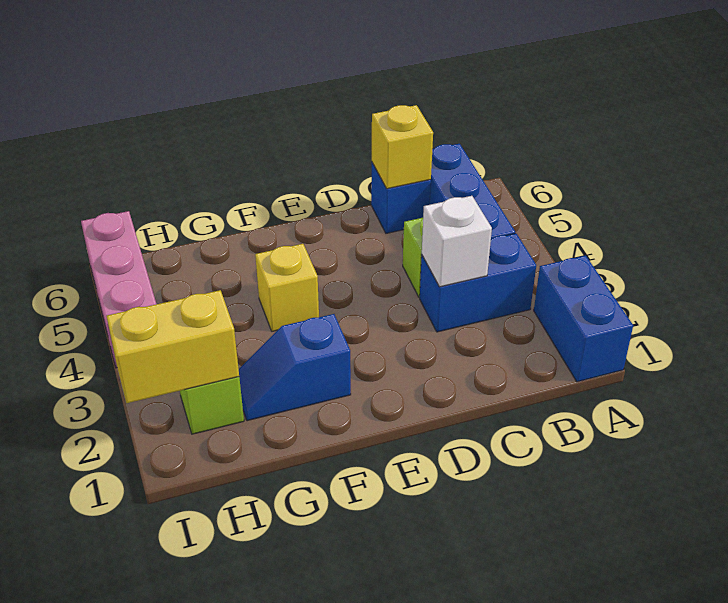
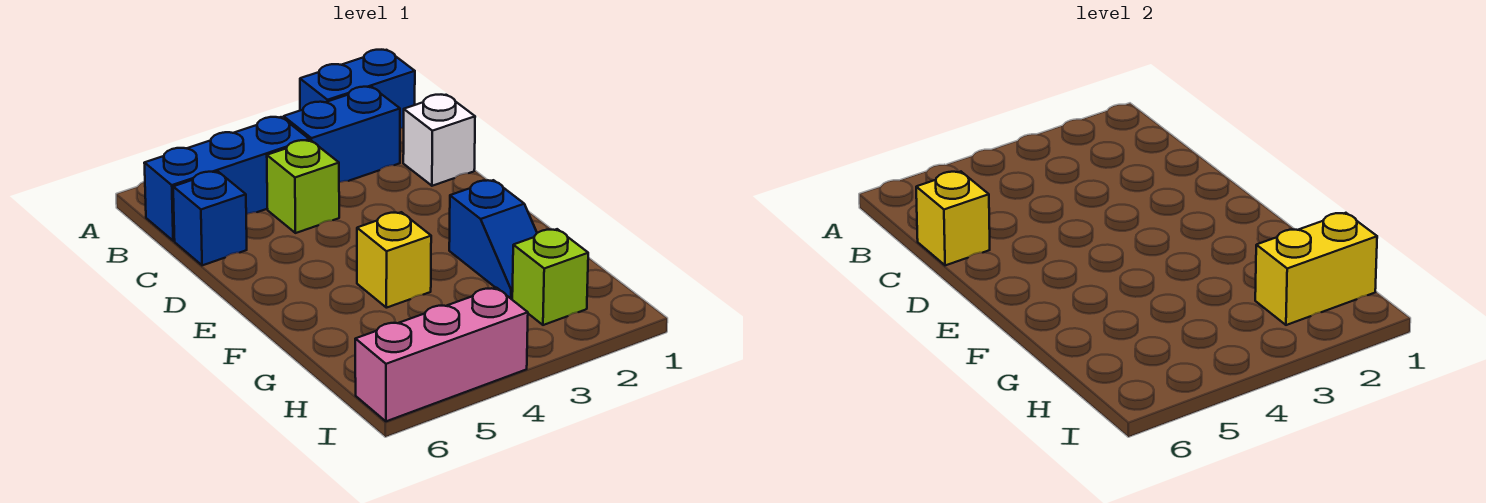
blue 1x2 brick [420,233,536,332] -> blue 1x2 brick turned to [284,87,400,182]
white 1x1 brick [422,196,492,287] -> white 1x1 brick moved to [403,95,475,186]
yellow 1x2 brick [107,290,239,403] -> yellow 1x2 brick turned to [1255,213,1377,325]

